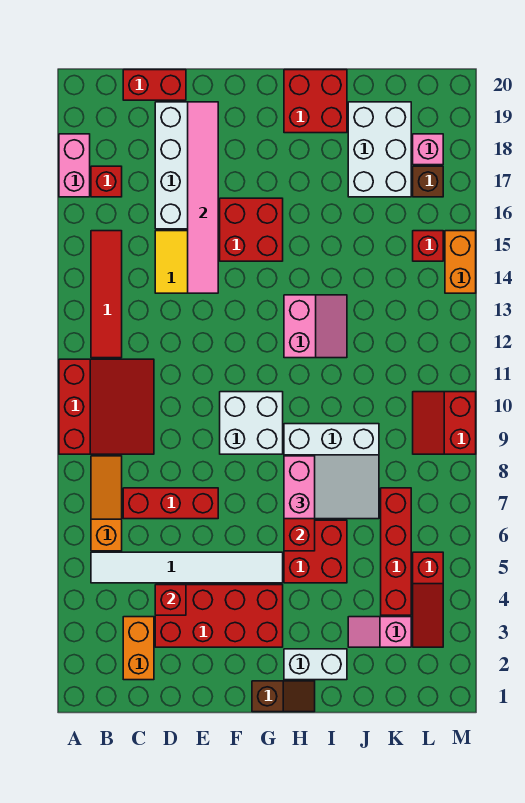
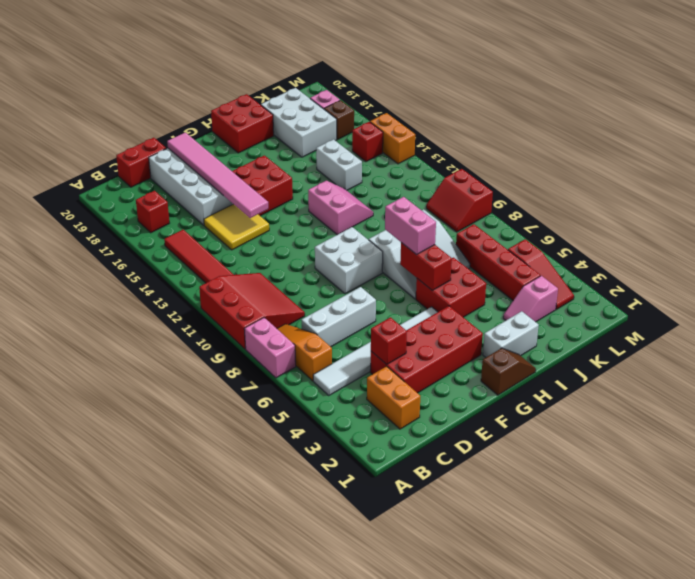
pink 1x2 brick [59,134,90,197] -> pink 1x2 brick moved to [244,318,296,378]
red 1x3 brick [123,488,218,519] -> white 1x3 brick [302,287,376,347]
none -> white 1x2 brick [316,139,362,190]

